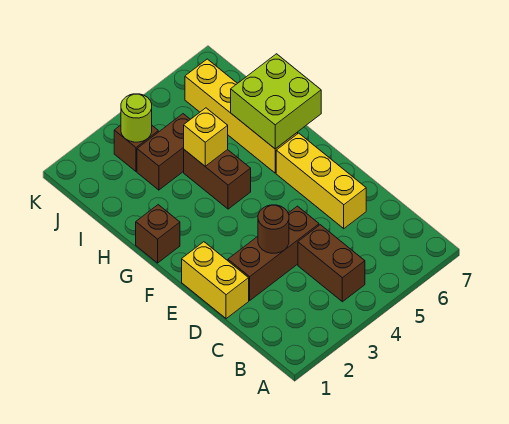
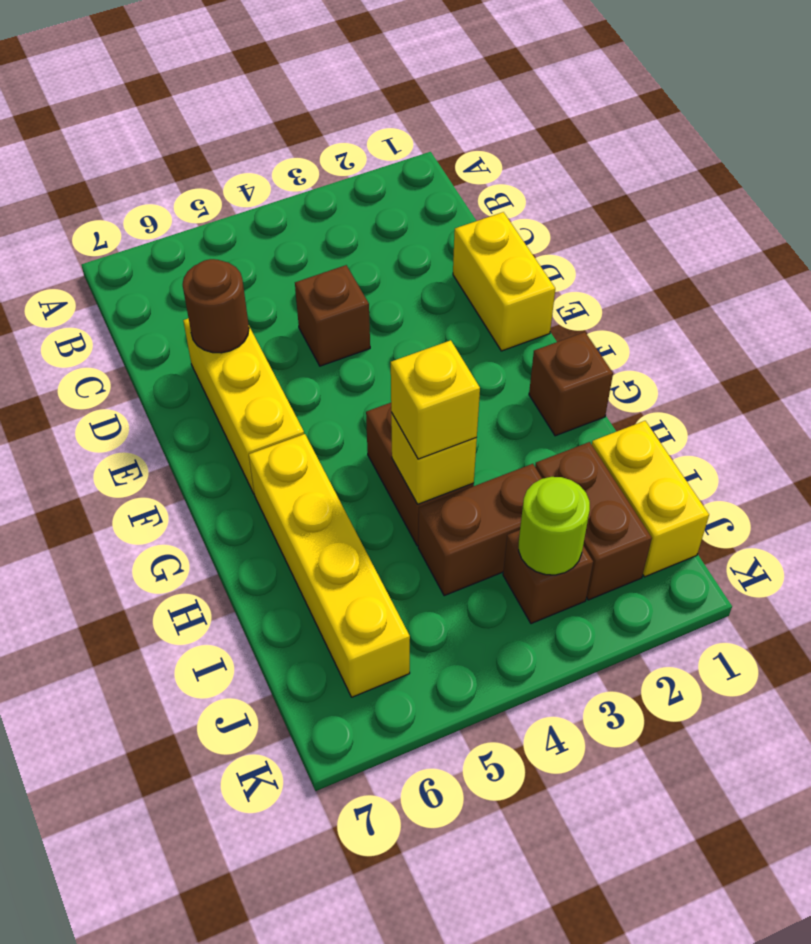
brown 1x2 brick [298,225,365,302] -> brown 1x2 brick moved to [535,442,652,600]
brown 1x3 brick [228,206,319,300] -> brown 1x1 brick [295,265,370,366]
brown 1x1 round brick [258,205,289,253] -> brown 1x1 round brick moved to [183,259,249,353]
lime 2x2 brick [231,54,321,149] -> none
none -> yellow 1x1 brick [391,340,480,459]
none -> yellow 1x2 brick [592,421,709,577]

